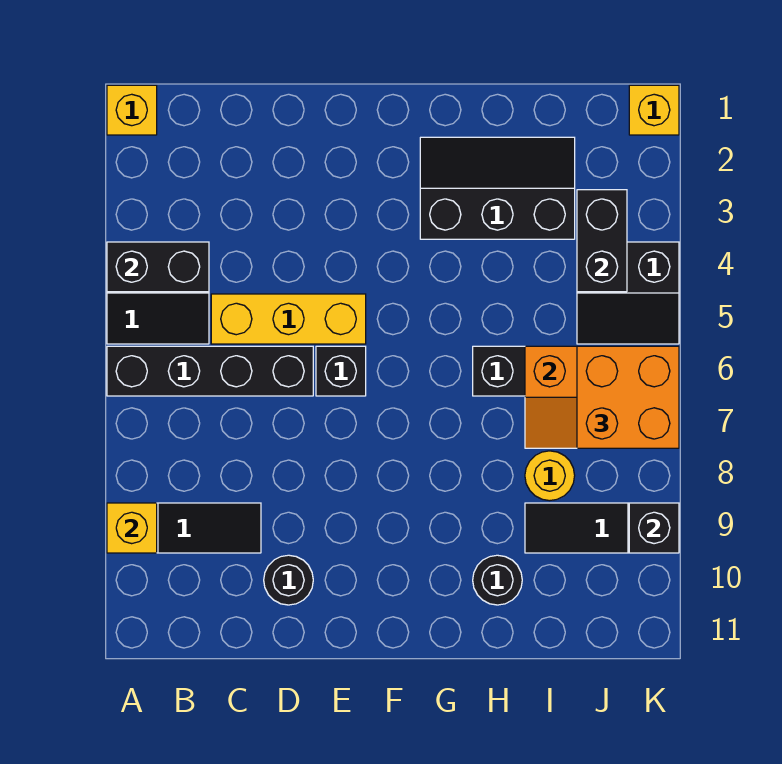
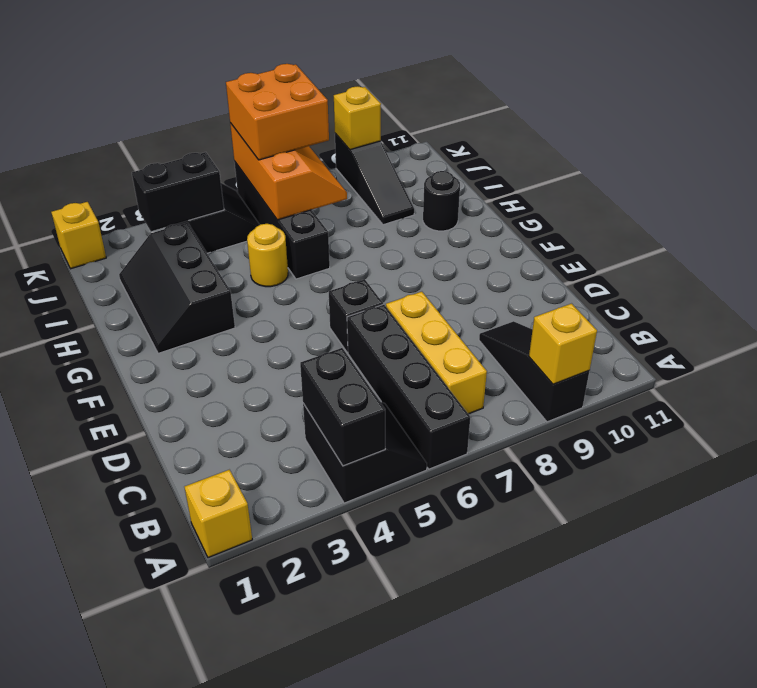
yellow 1x3 brick [211,294,366,344] -> yellow 1x3 brick moved to [386,292,487,414]
black 1x1 round brick [264,555,313,605] -> none
yellow 1x1 round brick [525,451,575,501] -> yellow 1x1 round brick moved to [247,224,288,287]
black 1x1 brick [629,503,679,553] -> yellow 1x1 brick [334,86,381,150]

